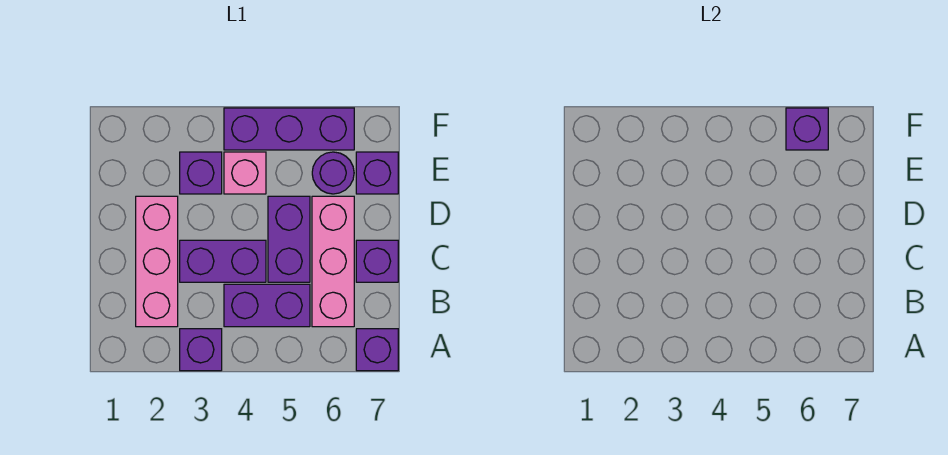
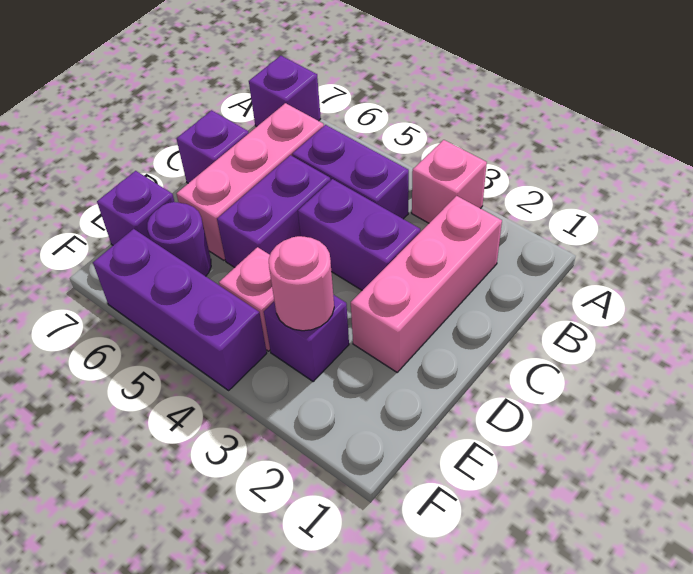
purple 1x1 brick [180,329,222,371] -> pink 1x1 brick [412,140,487,223]
none -> pink 1x1 round brick [269,236,334,331]
purple 1x1 brick [786,108,828,150] -> none

